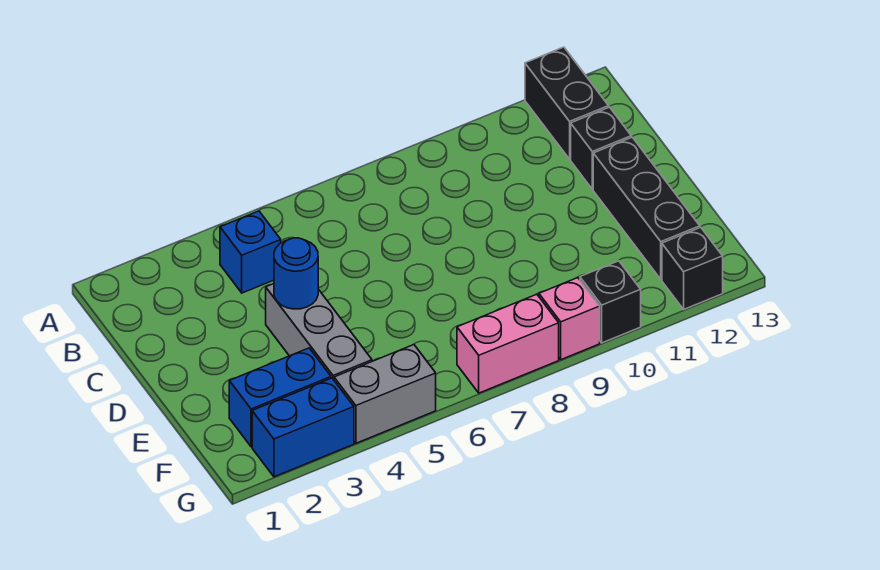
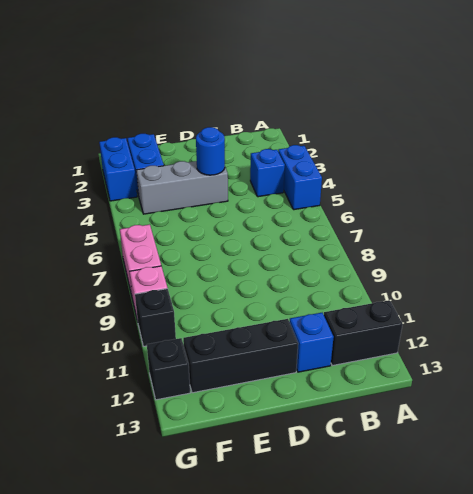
none -> blue 1x2 brick [278,145,322,210]
black 1x1 brick [571,107,631,189] -> blue 1x1 brick [290,313,334,372]
grey 1x2 brick [334,345,436,443] -> none

